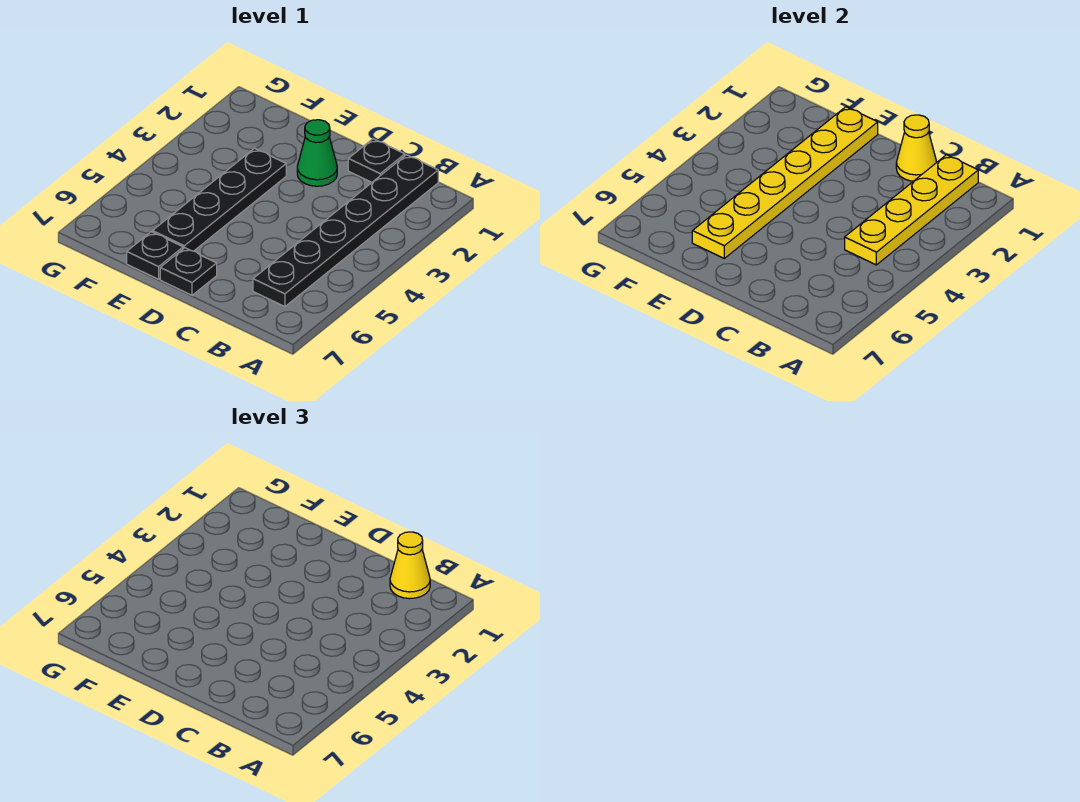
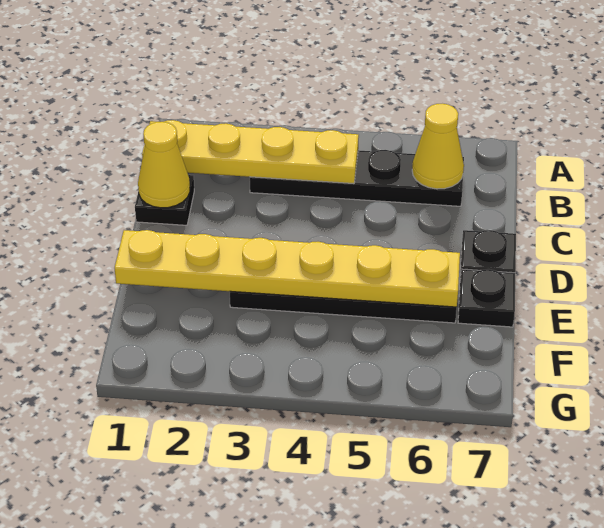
black 1x6 plate [253,155,438,307] -> black 1x4 plate [250,150,464,206]
yellow 1x1 cone [390,532,430,599] -> yellow 1x1 cone moved to [412,104,464,189]
green 1x1 cone [297,120,337,186] -> none

